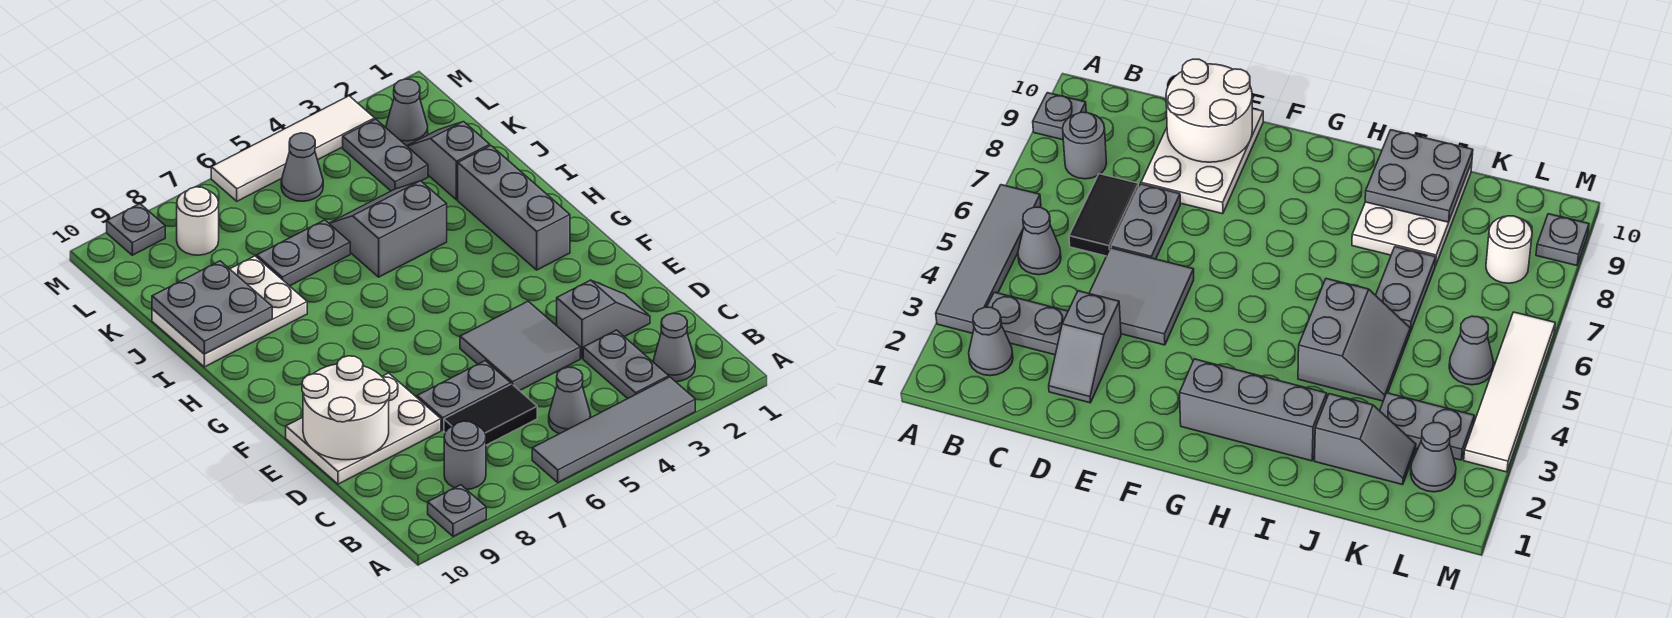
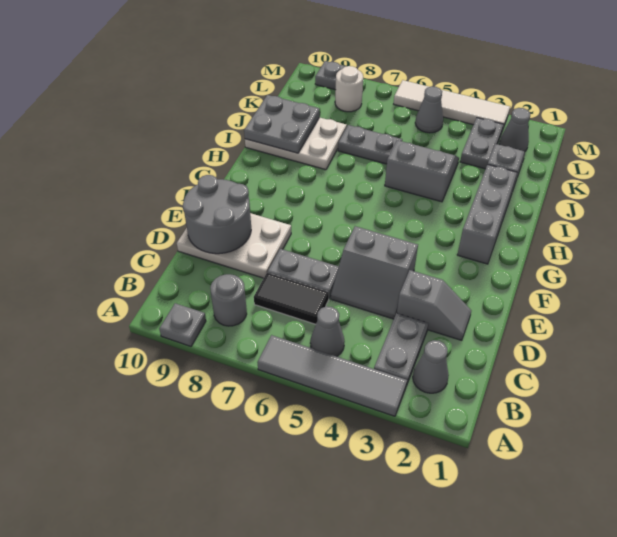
grey 2x2 tile [460,301,580,391] -> grey 2x2 slope [331,226,418,319]
white 2x2 round brick [302,356,390,460] -> grey 2x2 round brick [183,175,251,254]

